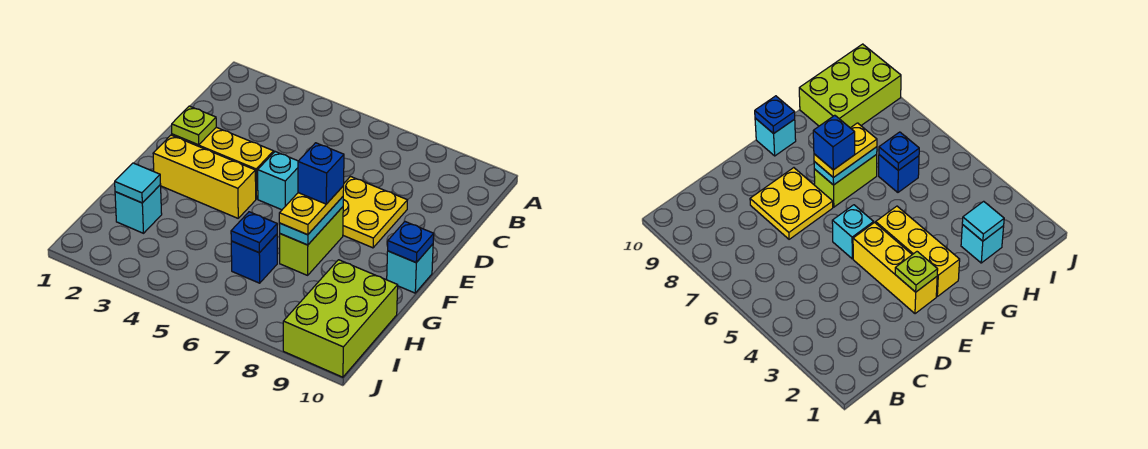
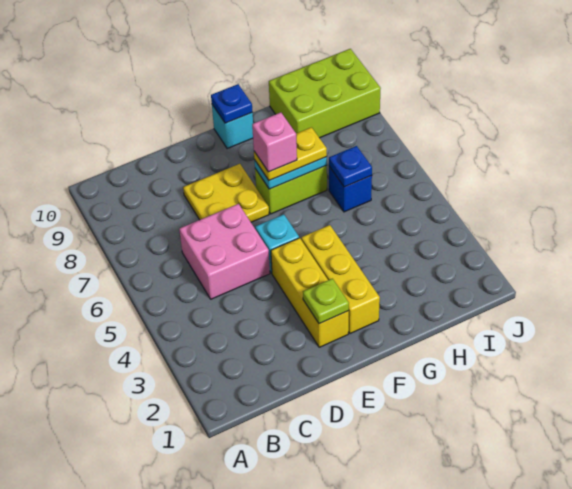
none -> pink 2x2 brick [179,204,270,299]
blue 1x1 brick [298,143,344,204] -> pink 1x1 brick [252,112,297,172]
cyan 1x1 brick [115,185,162,233] -> none
cyan 1x1 tile [115,163,160,203] -> none

